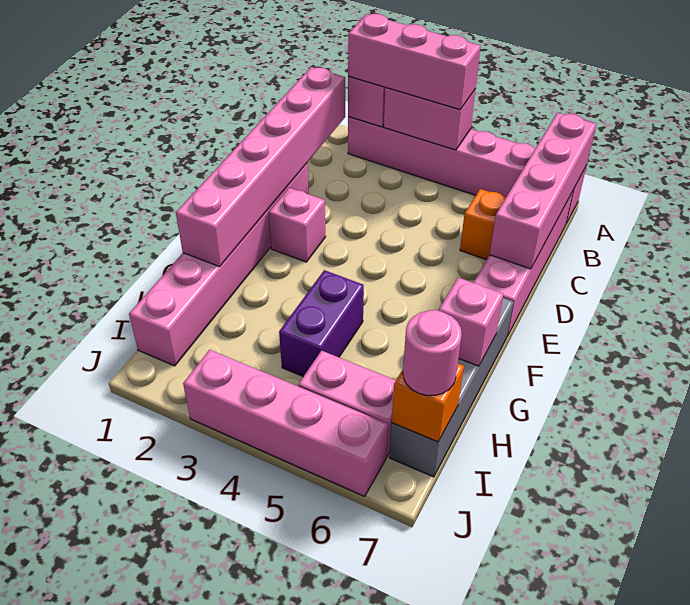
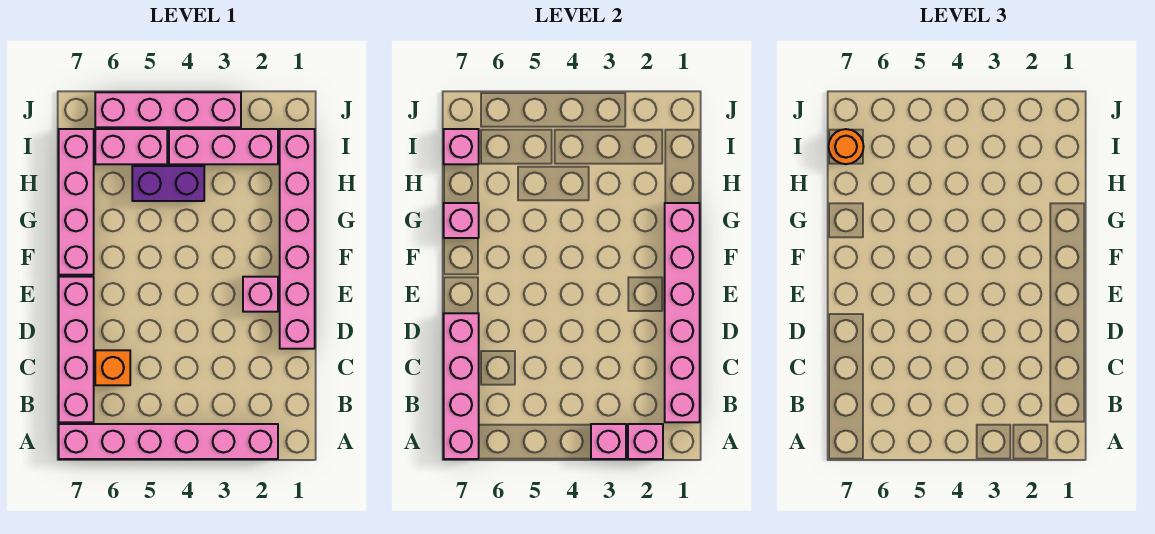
pink 1x3 brick [348,14,481,109] -> pink 1x3 brick moved to [169,129,278,164]
pink 1x2 brick [384,87,475,150] -> pink 1x1 brick [591,424,626,459]
grey 1x4 brick [389,298,513,477] -> pink 1x4 brick [59,129,94,275]
purple 1x2 brick [279,270,364,377] -> purple 1x2 brick turned to [132,166,204,201]
orange 1x1 brick [392,364,464,442] -> pink 1x1 brick [444,129,479,164]
pink 1x1 round brick [403,310,462,395] -> orange 1x1 round brick [829,129,864,164]

